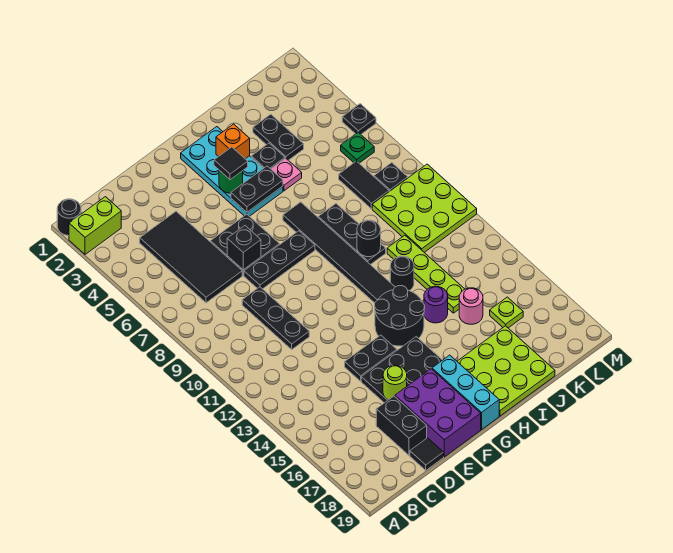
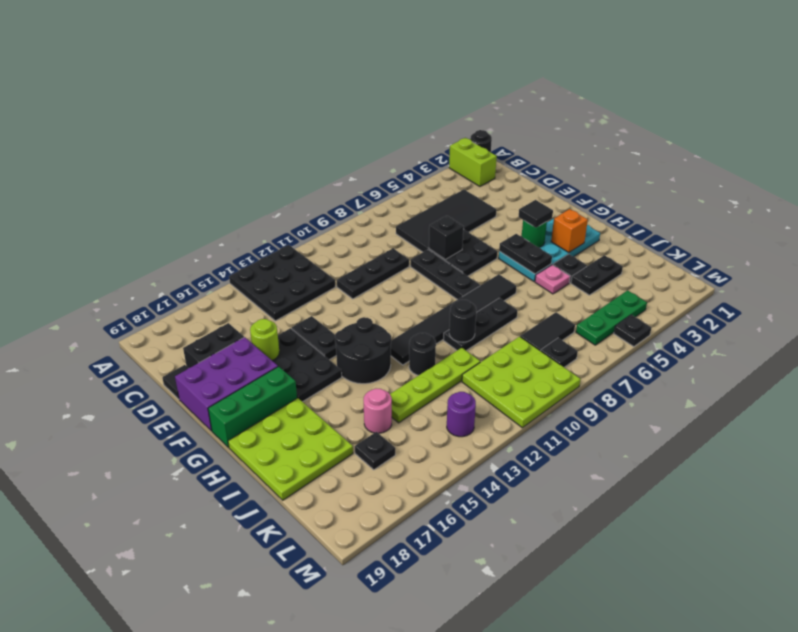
none -> black 3x3 plate [229,245,335,321]
cyan 1x3 brick [432,355,499,430] -> green 1x3 brick [208,366,297,447]
purple 1x1 round brick [424,286,448,323] -> purple 1x1 round brick moved to [447,392,476,437]
lime 1x1 plate [490,297,523,328] -> black 1x1 plate [355,432,395,470]
green 1x1 plate [341,132,374,163] -> green 1x3 plate [576,290,647,345]

